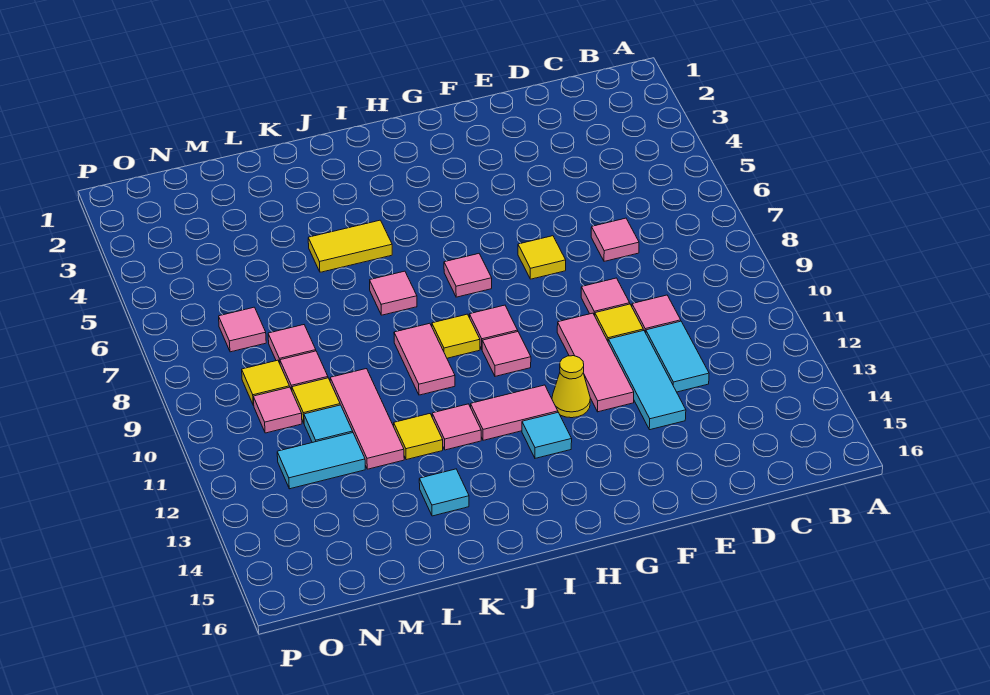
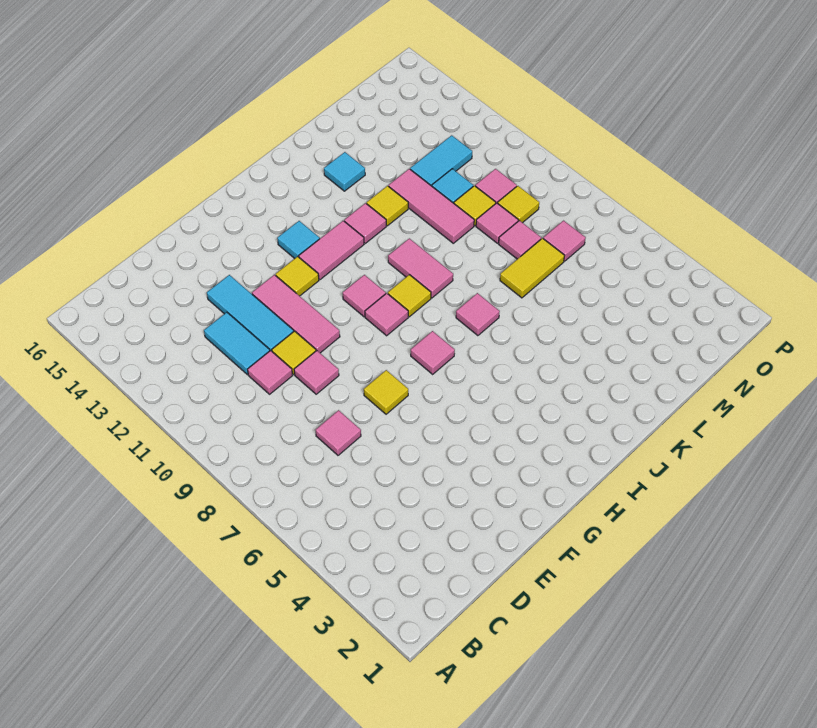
yellow 1x1 cone [552,356,590,418] -> yellow 1x1 tile [276,256,319,296]
yellow 1x2 tile [308,220,392,272] -> yellow 1x2 tile moved to [500,238,565,298]

